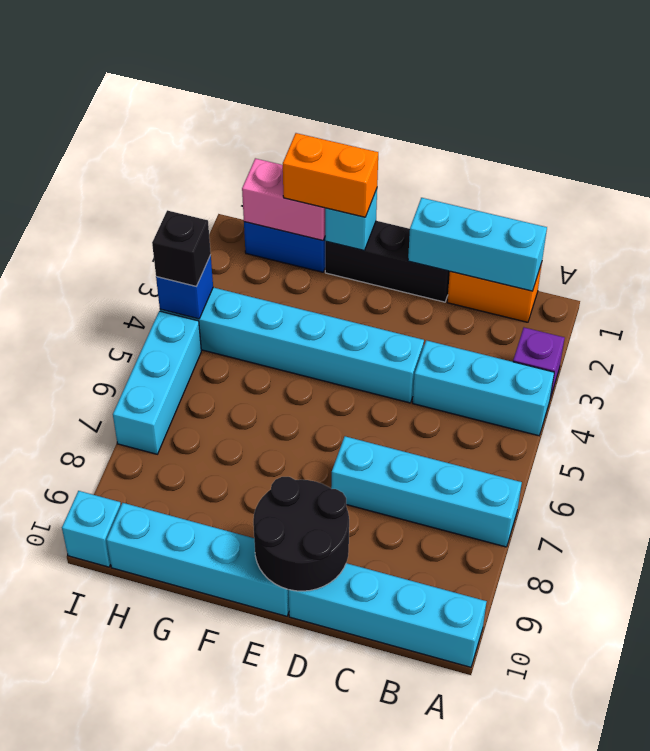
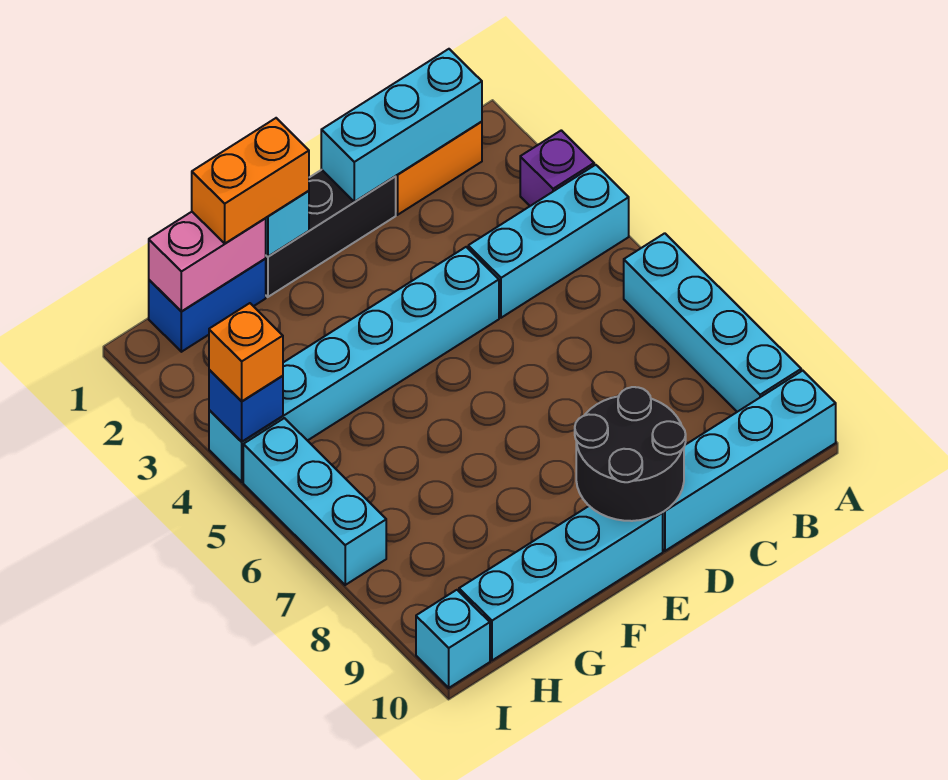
cyan 1x4 brick [331,436,522,547] -> cyan 1x4 brick turned to [624,233,801,412]
black 1x1 brick [152,210,211,287] -> orange 1x1 brick [209,303,283,401]

